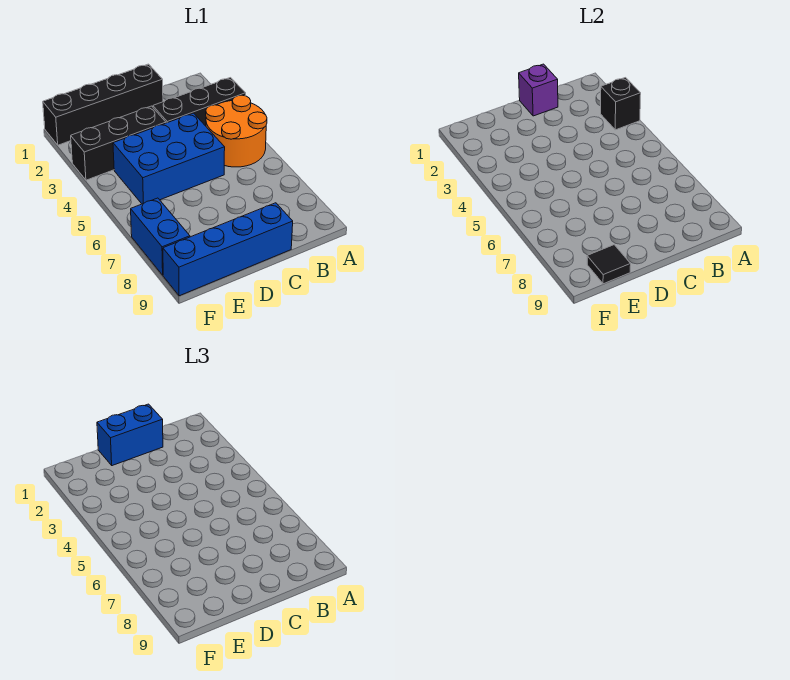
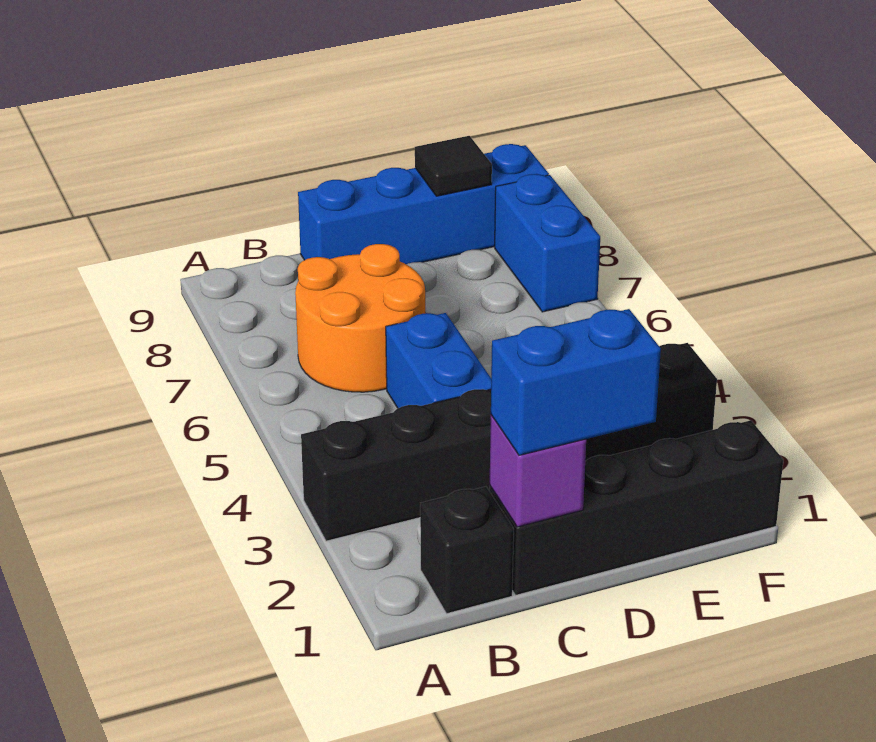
black 1x1 brick [601,78,641,130] -> black 1x1 brick moved to [420,487,514,614]
orange 2x2 round brick [206,95,267,167] -> orange 2x2 round brick moved to [295,244,425,392]
blue 2x3 brick [113,113,225,204] -> blue 1x2 brick [386,313,491,408]

